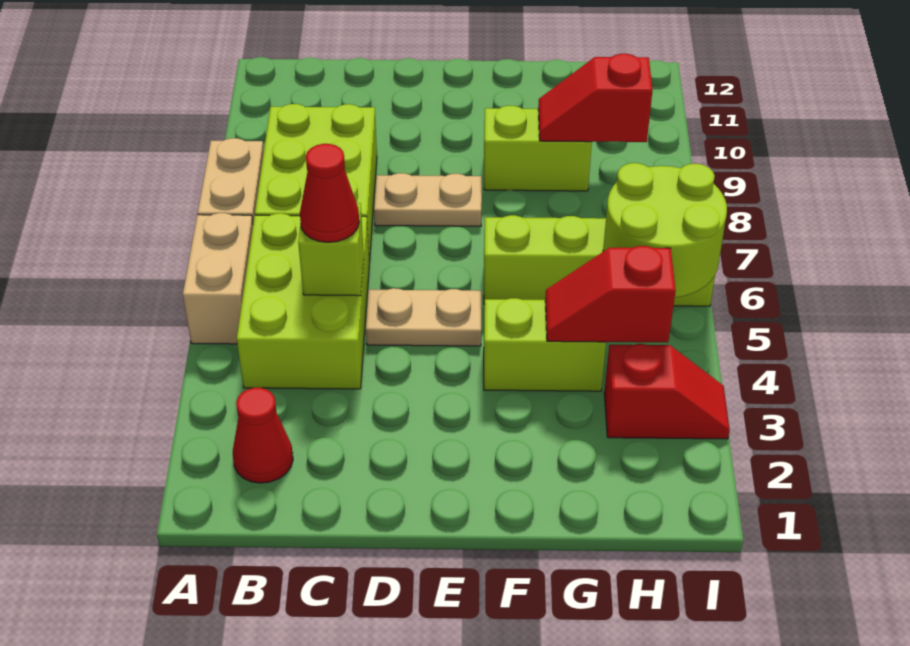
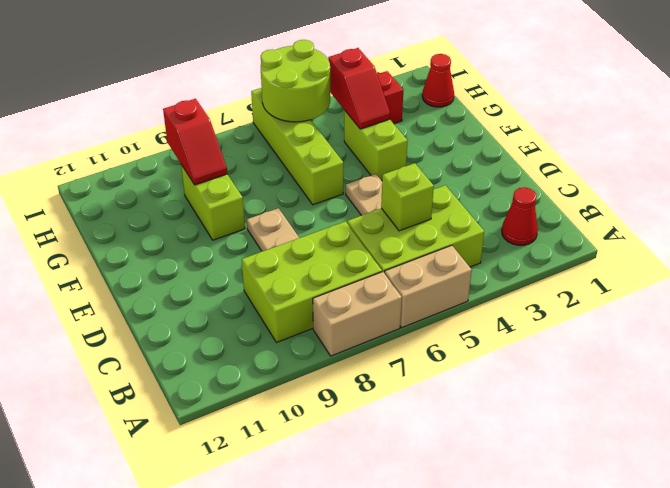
red 1x1 cone [300,144,359,242] -> red 1x1 cone moved to [422,54,454,107]

